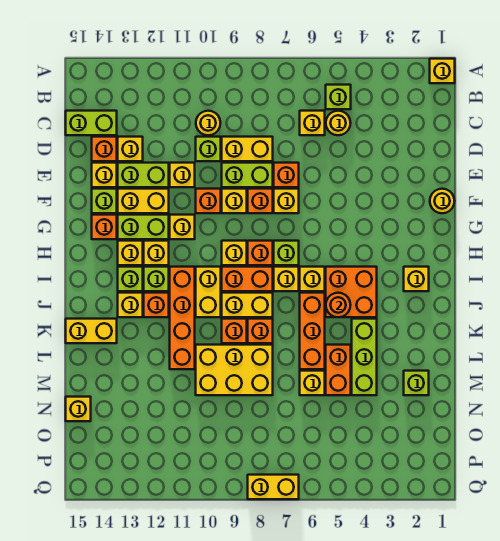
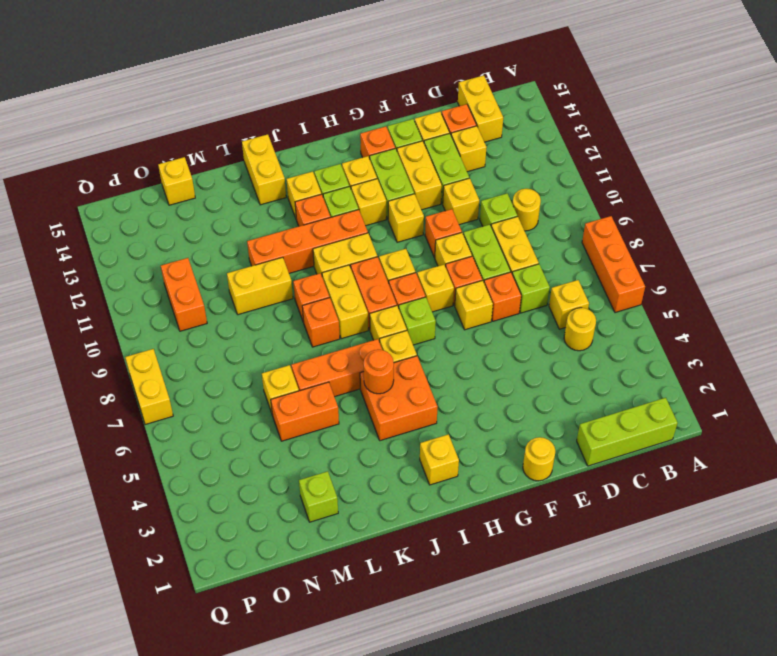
yellow 1x1 brick [430,59,455,83] -> yellow 1x1 brick moved to [417,265,454,312]
none -> orange 1x3 brick [582,216,645,313]
lime 1x1 brick [326,85,351,109] -> lime 1x1 brick moved to [512,264,550,313]
lime 1x2 brick [66,111,117,135] -> yellow 1x2 brick [458,75,503,142]
lime 1x3 brick [352,319,377,395] -> lime 1x3 brick moved to [577,398,678,466]
yellow 2x3 brick [196,345,273,395] -> yellow 1x2 brick [227,257,293,315]
none -> orange 1x2 brick [161,258,207,331]

